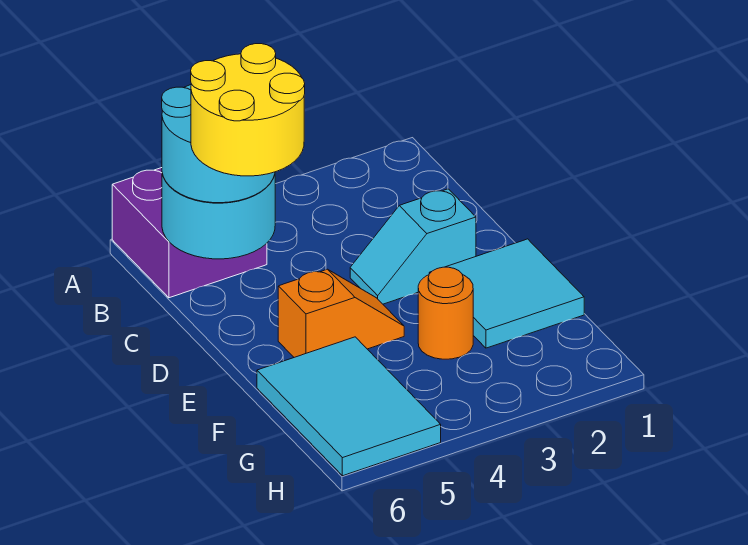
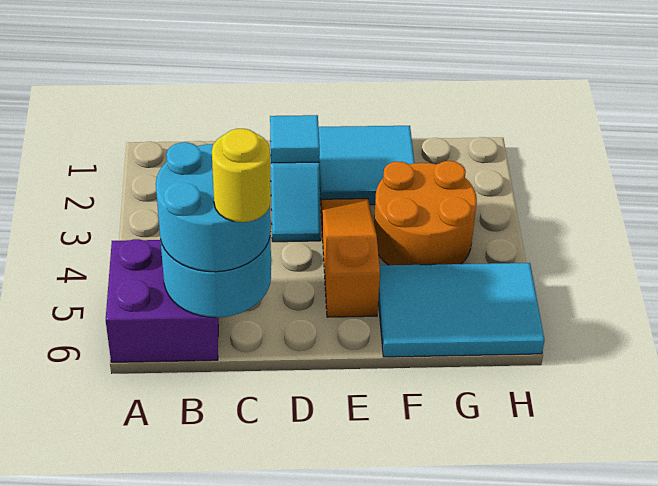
yellow 2x2 round brick [191,44,305,176] -> yellow 1x1 round brick [212,129,271,222]
none -> cyan 1x1 tile [270,115,320,163]
orange 1x2 slope [278,269,404,357] -> orange 1x3 slope [321,199,380,317]
orange 1x1 round brick [418,267,473,359] -> orange 2x2 round brick [374,161,477,265]

